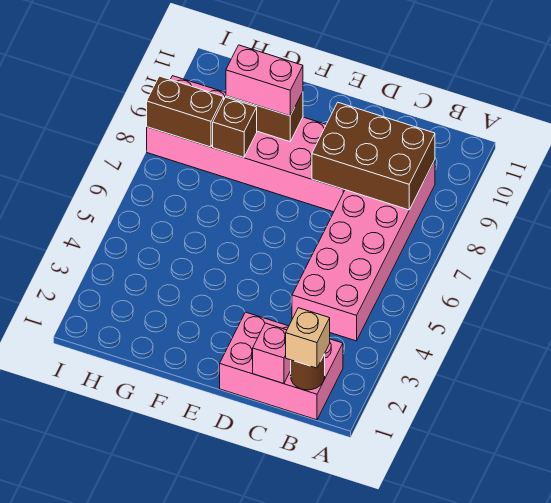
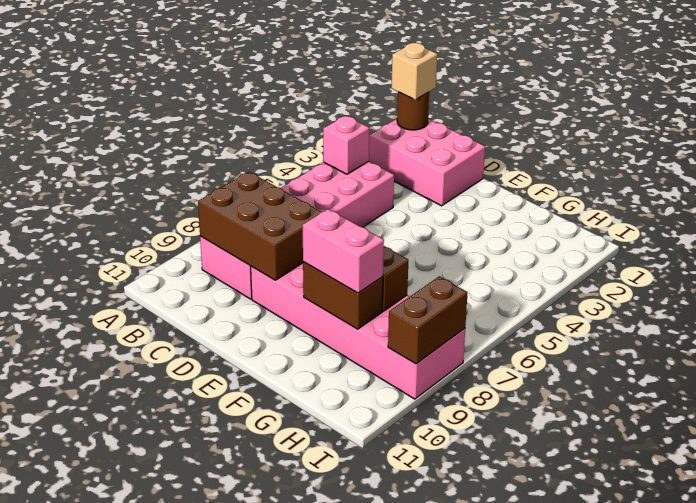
pink 1x1 brick [253,323,291,384] -> pink 1x1 brick moved to [323,116,369,174]
brown 1x2 brick [147,76,224,147] -> brown 1x2 brick turned to [388,277,468,364]

